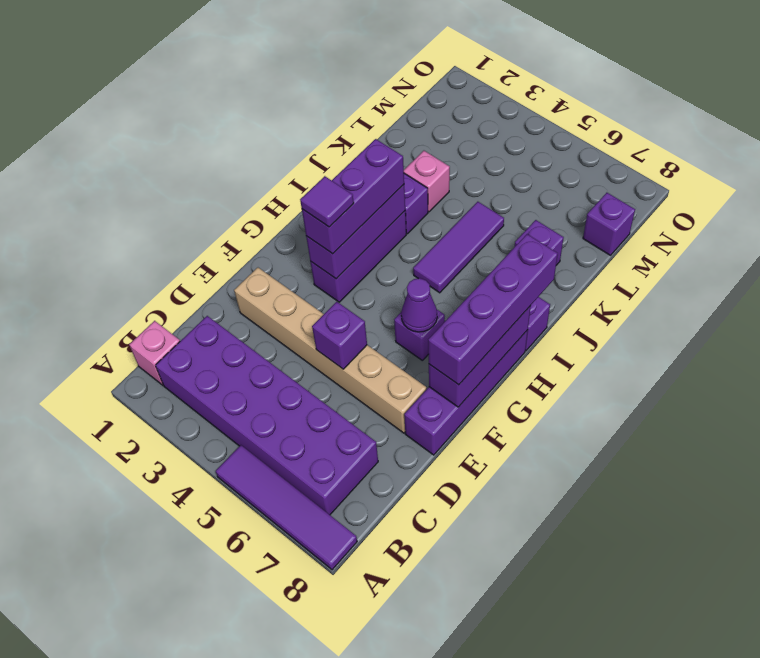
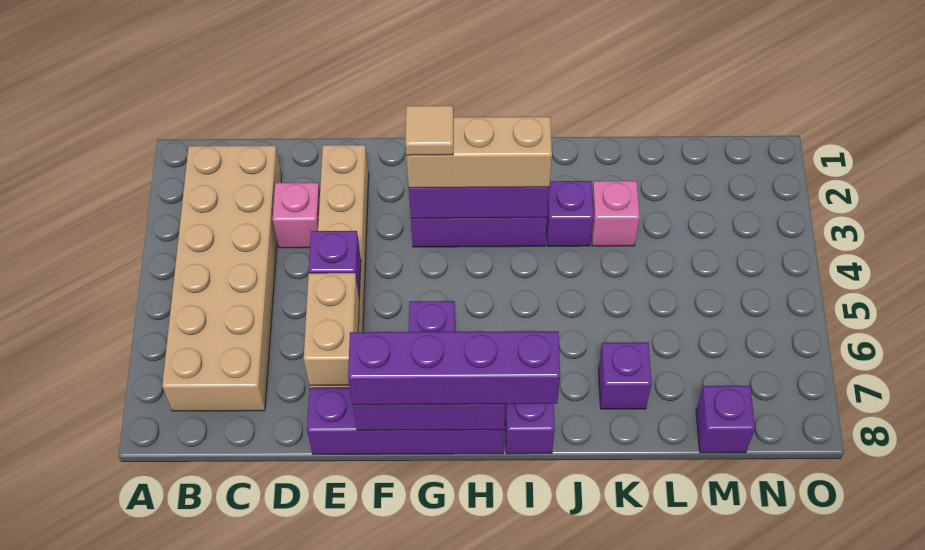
purple 1x4 tile [216,445,357,570] -> none
pink 1x1 brick [129,321,180,385] -> pink 1x1 brick moved to [273,183,320,248]
purple 2x6 brick [156,316,378,515] -> tan 2x6 brick [162,145,282,411]
none -> tan 1x2 brick [304,273,359,385]
purple 1x3 brick [302,139,404,254] -> tan 1x3 brick [406,117,552,188]
purple 1x1 tile [300,176,354,227] -> tan 1x1 tile [406,105,453,155]
purple 1x1 cone [401,278,437,332] -> none
purple 1x3 tile [413,202,504,293] -> none

